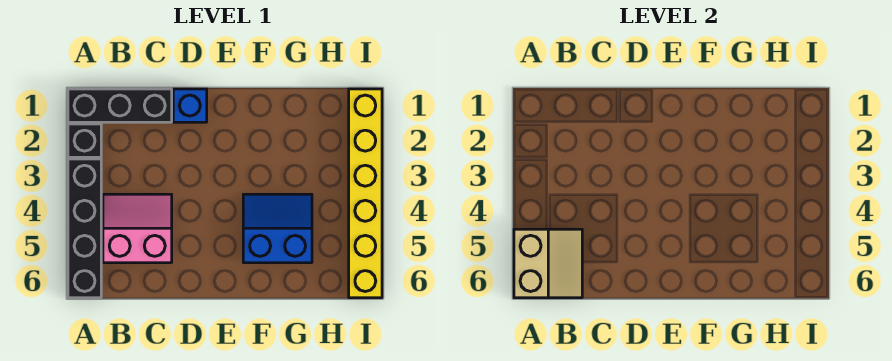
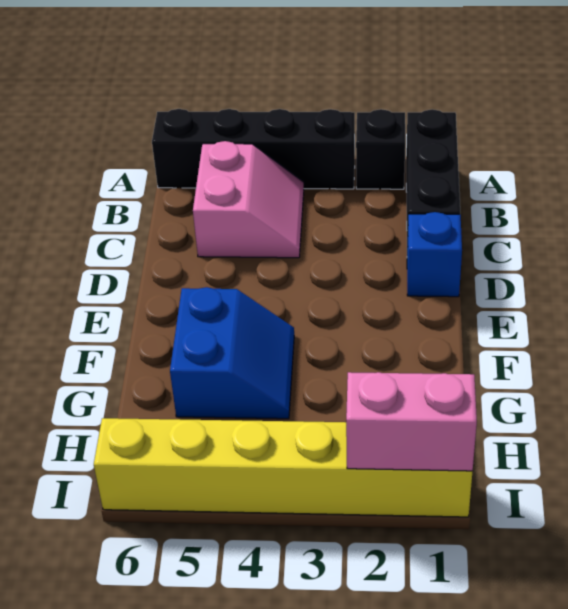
tan 2x2 slope [514,229,582,298] -> none
none -> pink 1x2 brick [346,372,477,471]

